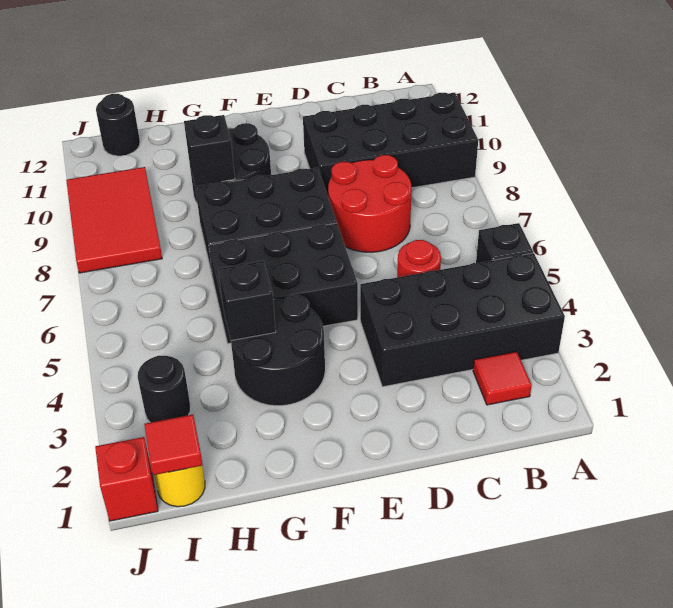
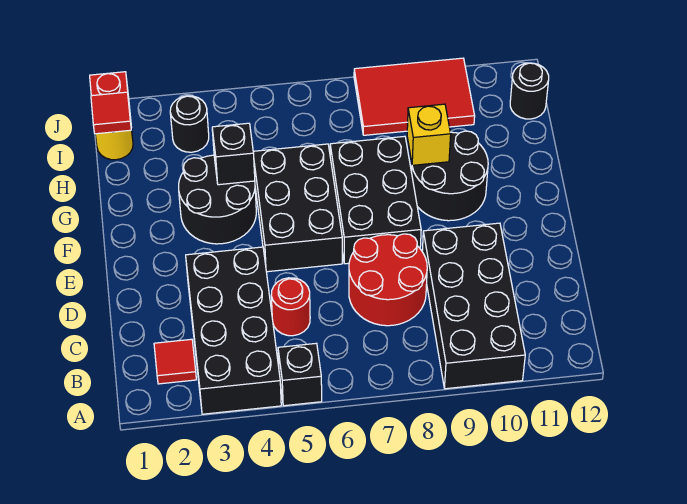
black 1x1 brick [184,115,235,186] -> yellow 1x1 brick [407,104,451,165]

